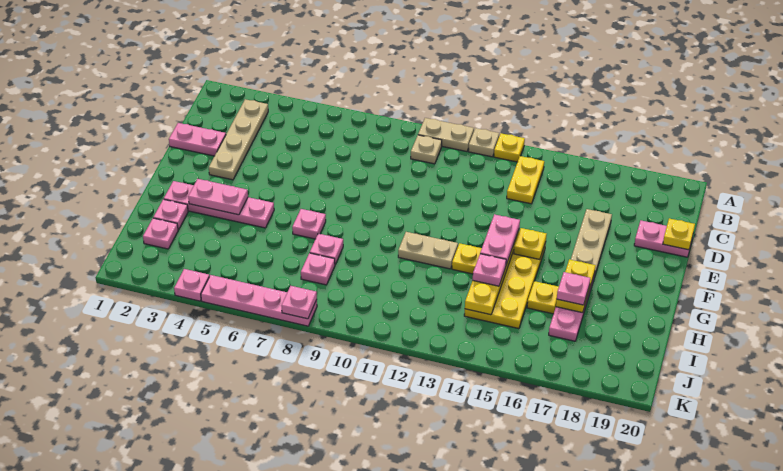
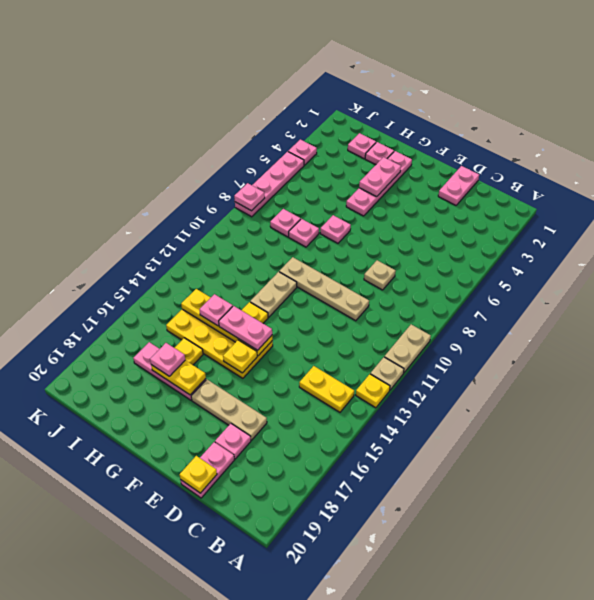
tan 1x4 plate [209,99,268,180] -> tan 1x4 plate moved to [279,257,369,321]
tan 1x1 plate [411,135,442,164] -> tan 1x1 plate moved to [364,260,396,290]
none -> pink 1x1 plate [215,424,251,459]

